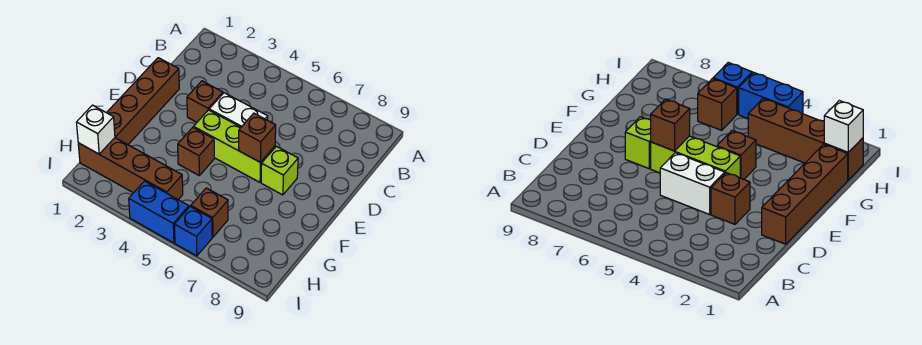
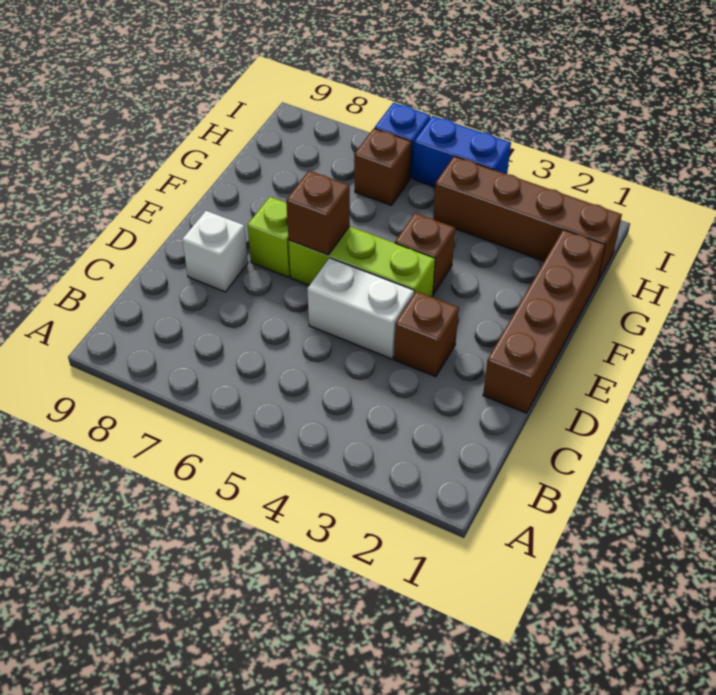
white 1x1 brick [76,105,115,154] -> white 1x1 brick moved to [182,211,248,292]

